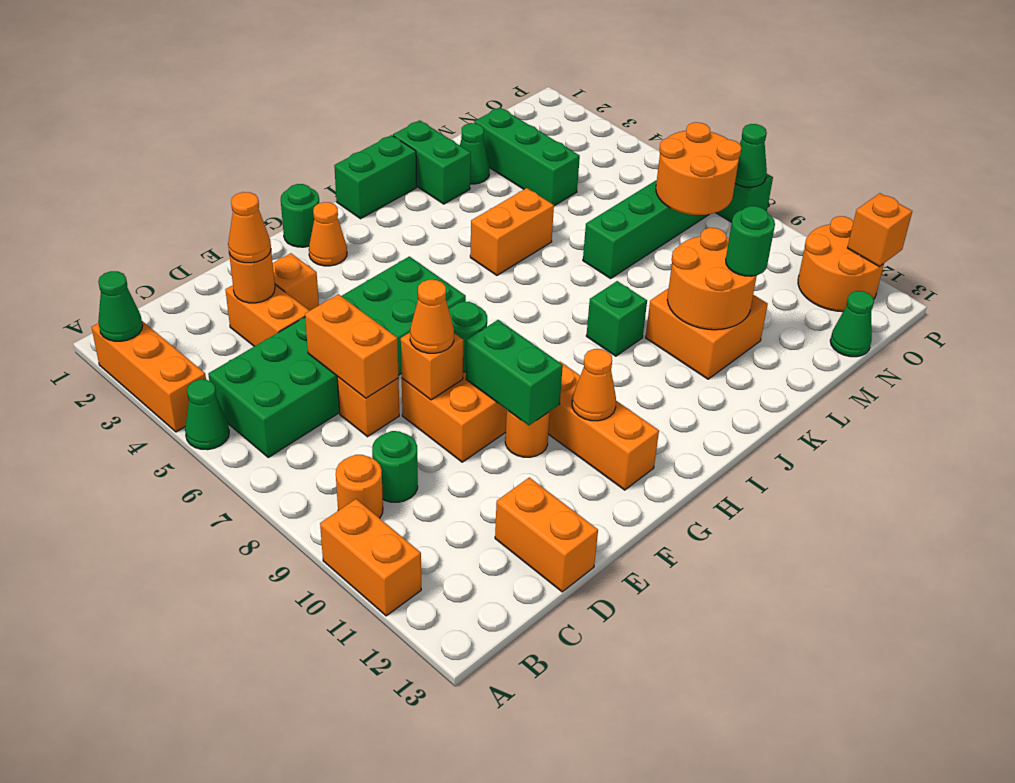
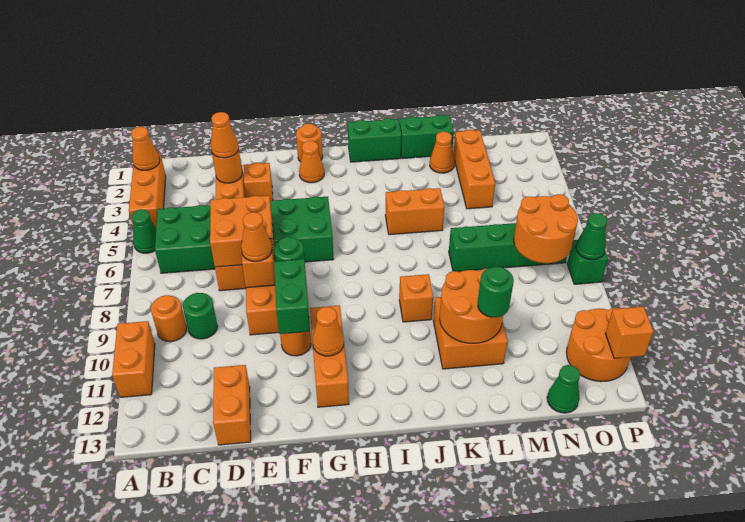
green 1x1 cone [98,271,143,341] -> orange 1x1 cone [131,127,160,170]
orange 1x2 brick [305,294,399,398] -> orange 2x2 brick [210,196,274,267]
green 1x1 round brick [281,184,319,247] -> orange 1x1 round brick [296,124,323,162]
green 1x1 brick [586,281,647,356] -> orange 1x1 brick [399,274,433,322]
green 1x2 brick [393,120,471,204] -> green 1x2 brick turned to [399,115,454,159]
green 1x1 cone [460,123,490,184] -> orange 1x1 cone [430,132,455,173]
green 1x3 brick [474,108,580,206] -> orange 1x3 brick [453,130,495,209]

